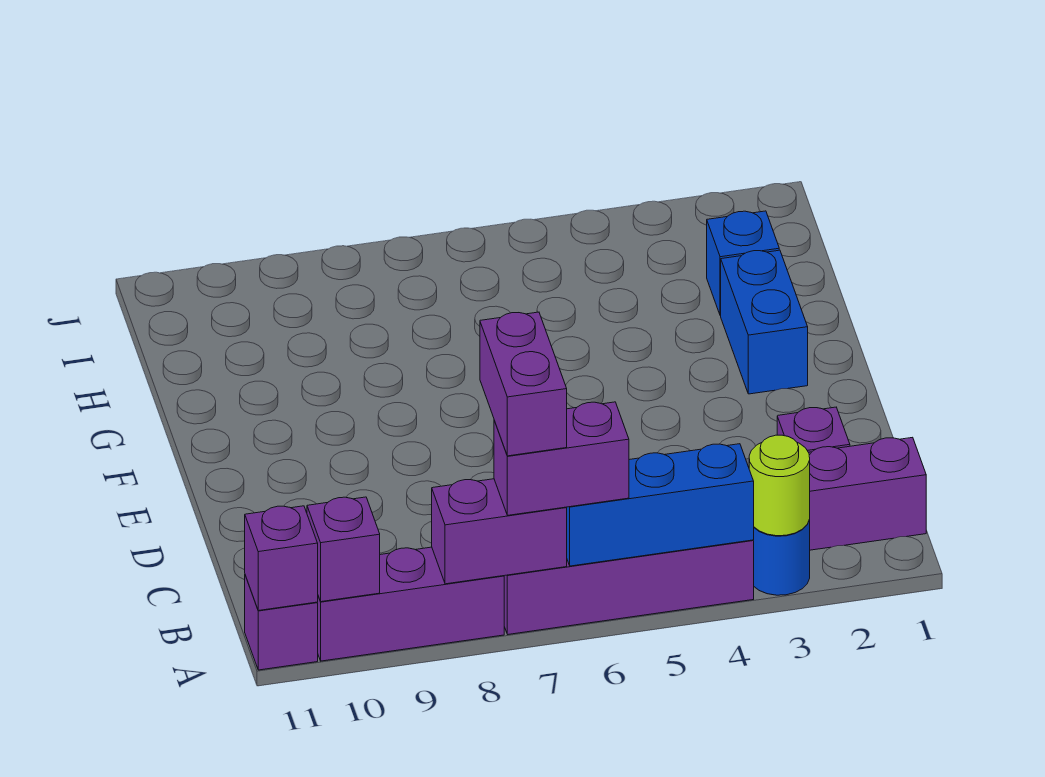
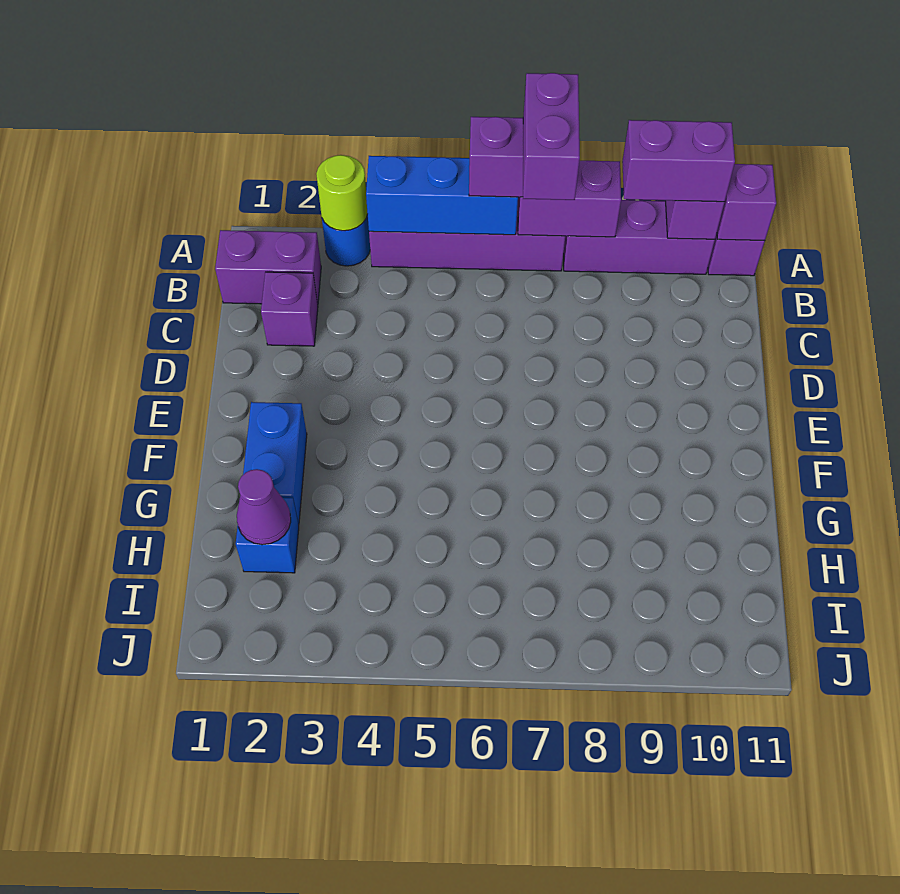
none -> purple 1x2 brick [622,120,735,202]
none -> purple 1x1 cone [237,469,291,545]

